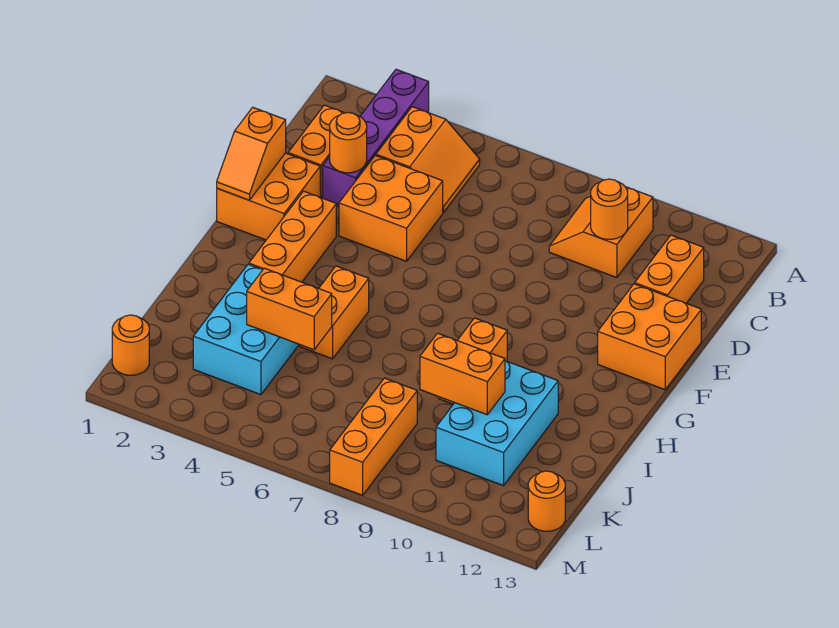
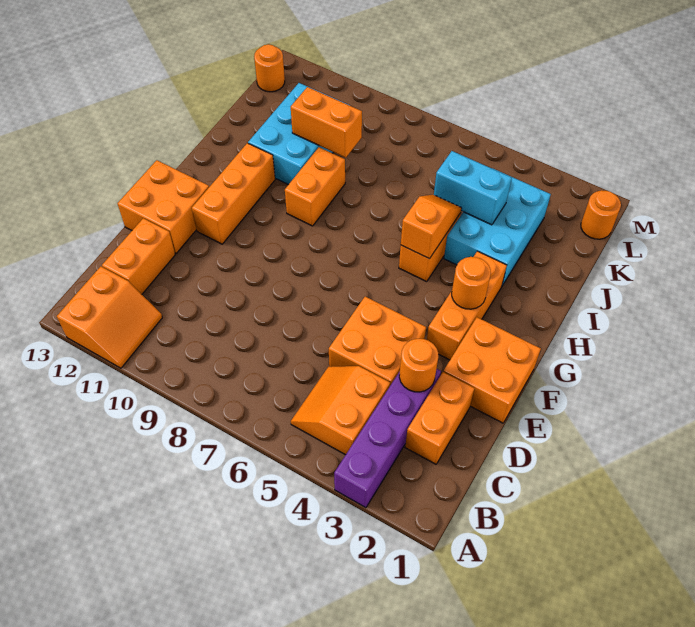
orange 2x2 slope [549,187,653,278] -> orange 2x2 slope moved to [57,266,162,368]
orange 1x1 round brick [591,179,628,239] -> orange 1x1 round brick moved to [452,257,491,309]
orange 1x2 slope [217,107,286,200] -> orange 1x2 slope moved to [401,195,462,259]
orange 1x2 brick [247,268,332,350] -> cyan 1x2 brick [434,151,512,225]
orange 1x3 brick [330,378,417,495] -> orange 1x3 brick moved to [192,143,275,244]

